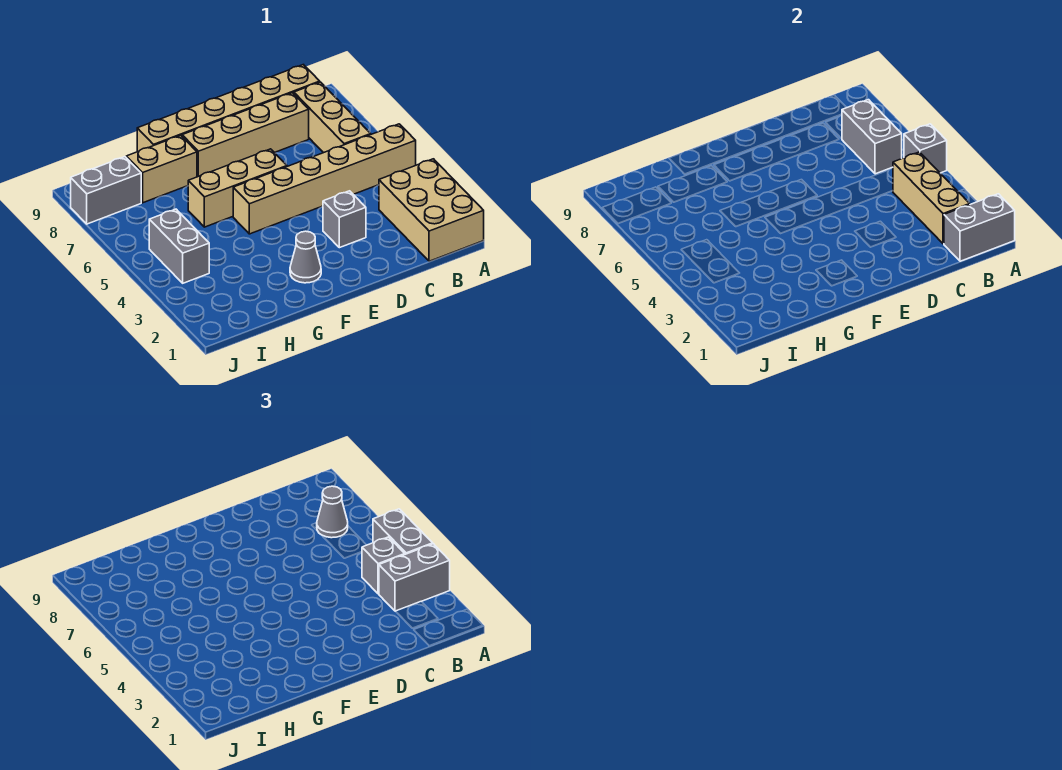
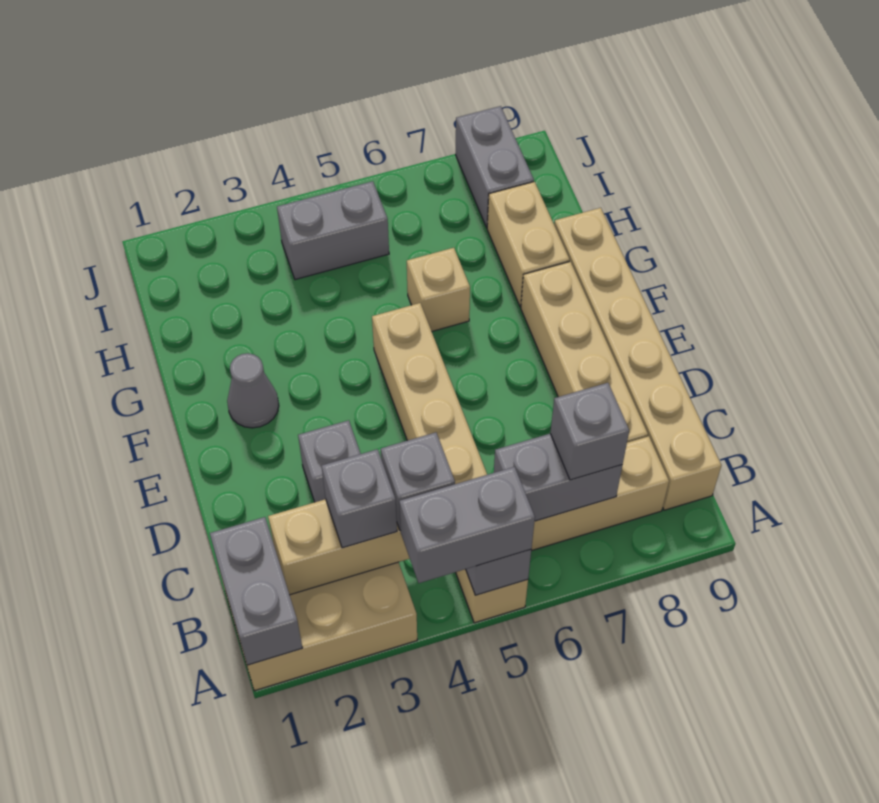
grey 1x2 brick [379,544,450,611] -> grey 1x1 brick [322,449,397,548]
grey 1x1 cone [317,486,348,538] -> grey 1x1 brick [550,383,629,480]
tan 1x3 brick [188,149,287,227] -> tan 1x1 brick [407,248,470,331]

